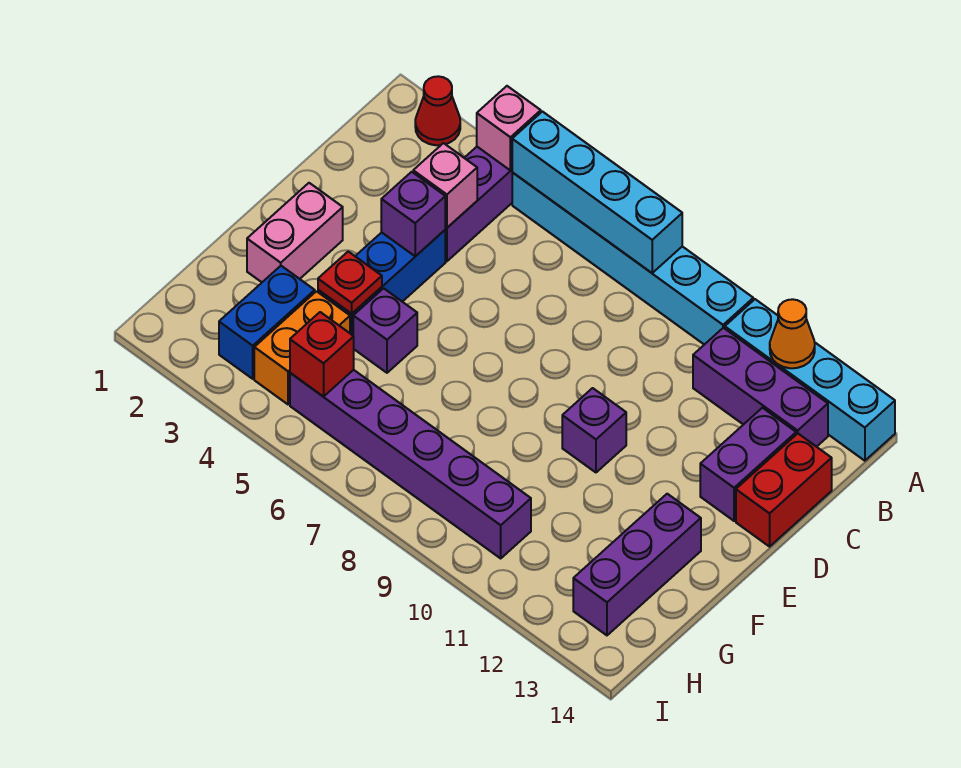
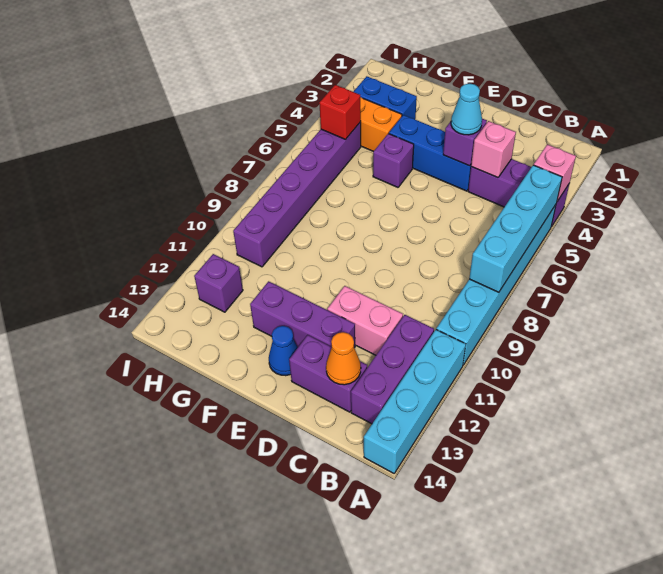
red 1x1 cone [415,76,460,145] -> none
orange 1x1 cone [770,299,815,368] -> orange 1x1 cone moved to [326,332,361,385]
red 1x2 brick [736,434,832,547] -> none
none -> cyan 1x1 cone [451,83,482,135]
pink 1x2 brick [247,183,343,282] -> pink 1x2 brick moved to [327,286,403,355]
purple 1x1 brick [562,388,626,472] -> purple 1x1 brick moved to [194,254,243,312]
none -> blue 1x1 cone [269,326,298,376]
red 1x1 plate [318,252,382,314] -> none
purple 1x3 brick [573,494,701,635] -> purple 1x3 brick moved to [250,281,355,348]

